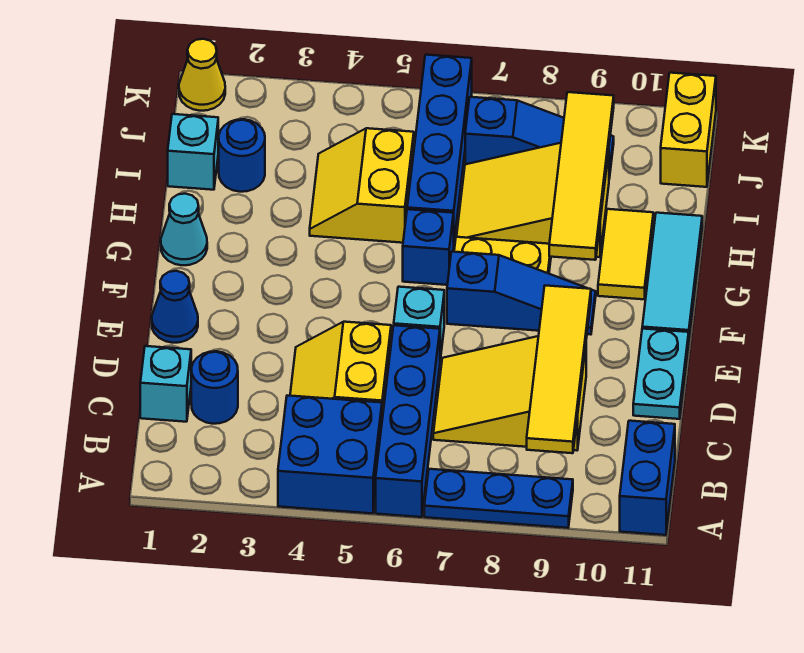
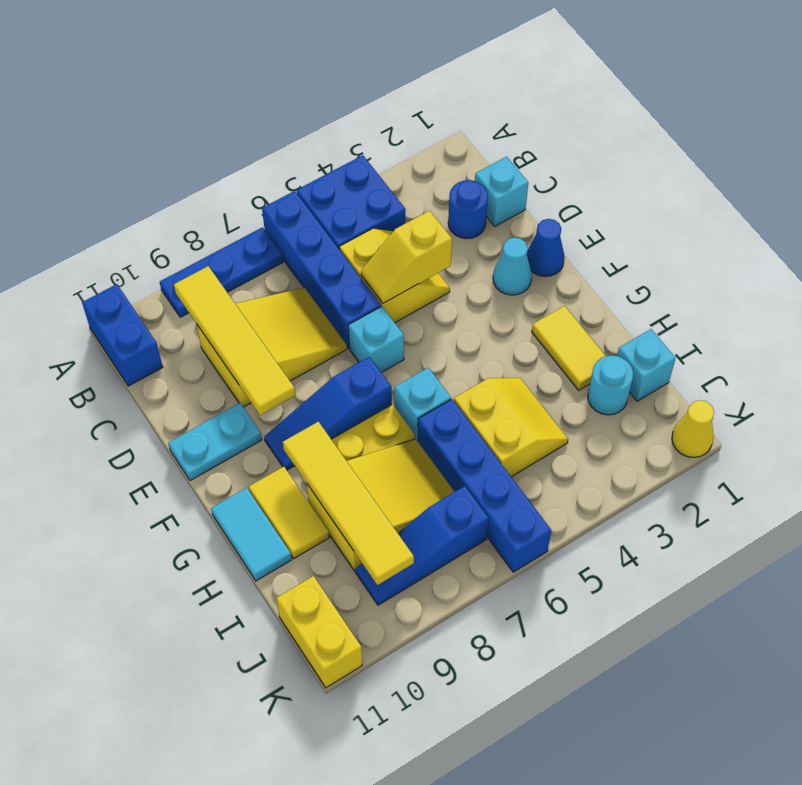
none -> yellow 1x2 slope [361,211,452,303]
cyan 1x2 plate [633,329,689,419] -> cyan 1x2 plate turned to [168,403,262,481]
cyan 1x3 tile [642,213,702,337] -> cyan 1x2 tile [211,488,292,581]
cyan 1x1 cone [161,194,207,265] -> cyan 1x1 cone moved to [493,237,532,295]
none -> yellow 1x2 tile [532,306,605,390]
blue 1x1 brick [403,209,454,285] -> cyan 1x1 brick [394,368,451,440]
blue 1x1 round brick [219,119,265,192] -> cyan 1x1 round brick [588,355,633,415]

